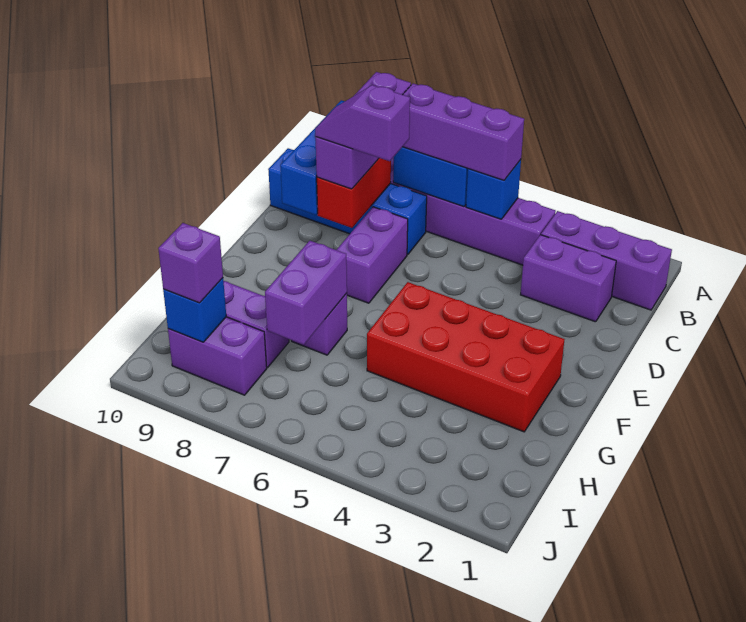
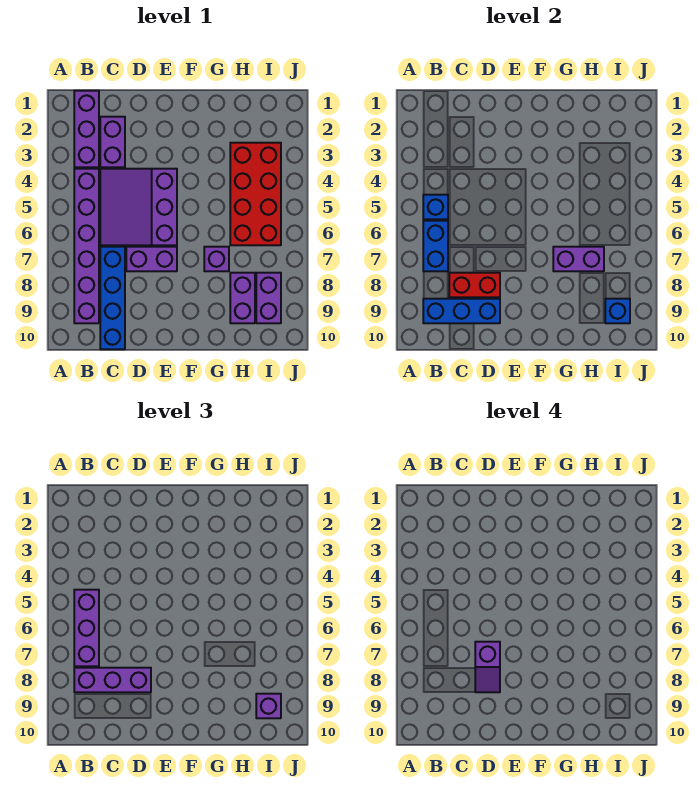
none -> purple 3x3 slope [100,169,177,245]
red 2x4 brick [367,282,564,432] -> red 2x4 brick moved to [230,143,281,245]

